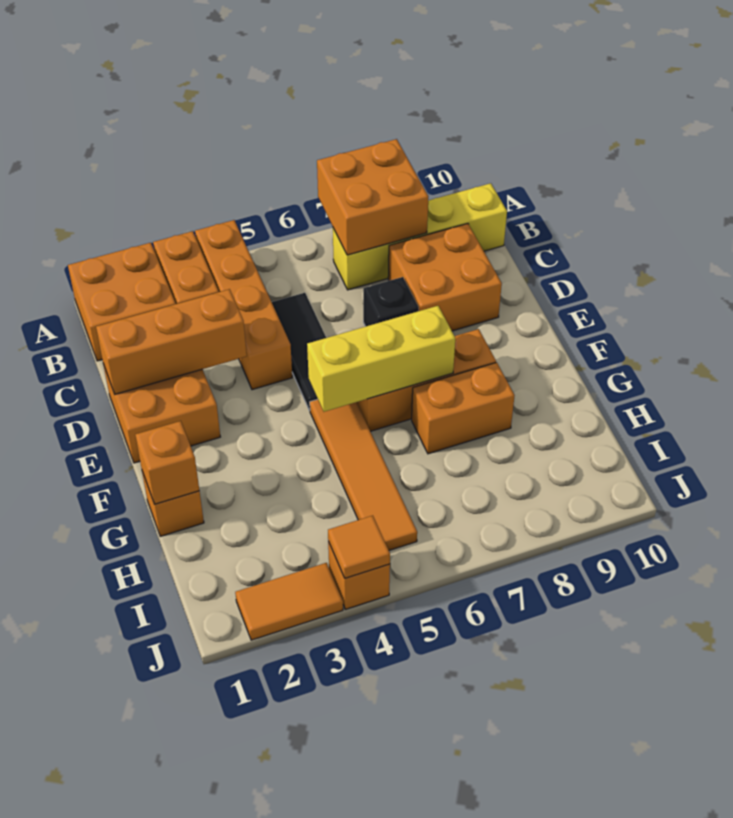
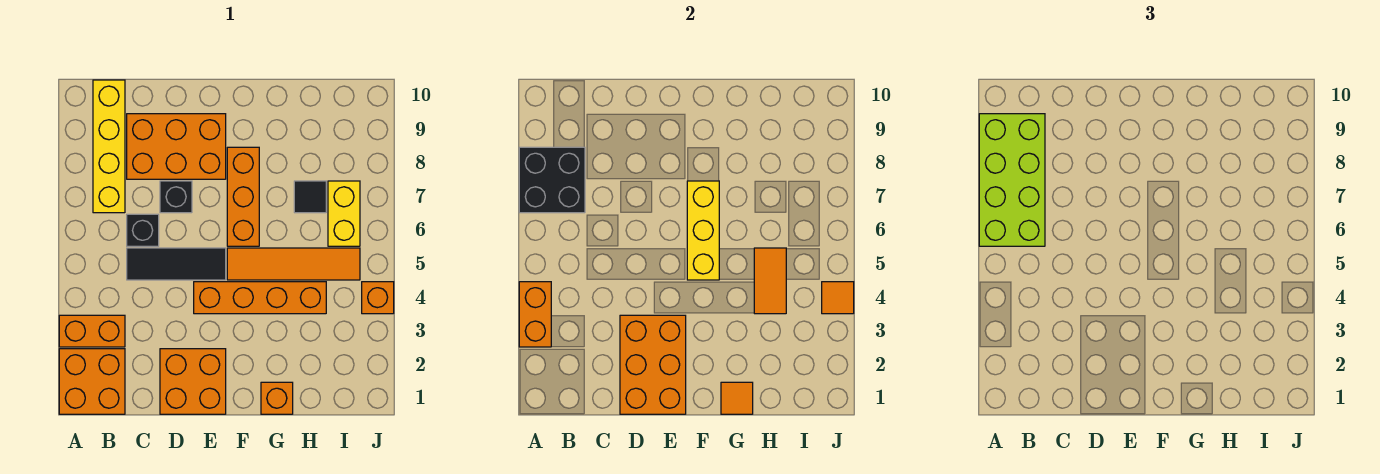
orange 1x4 brick [195,220,292,390] -> orange 1x4 brick moved to [194,282,326,314]
none -> lime 2x4 brick [979,114,1045,246]
orange 2x2 brick [317,139,428,255] -> black 2x2 brick [519,147,585,213]
none -> black 1x1 brick [127,214,159,246]
orange 2x2 brick [388,224,502,331] -> orange 2x3 brick [127,114,226,179]
orange 1x3 brick [96,289,247,394] -> orange 2x3 brick [620,315,686,414]
orange 1x1 brick [135,421,199,504] -> orange 1x1 tile [721,382,753,414]
orange 1x2 brick [412,362,515,454] -> orange 1x2 brick moved to [519,282,551,347]
none -> black 1x1 tile [294,181,326,213]
none -> yellow 1x2 brick [328,181,360,246]
orange 1x2 tile [235,563,343,640] -> orange 1x2 tile moved to [754,248,786,314]

